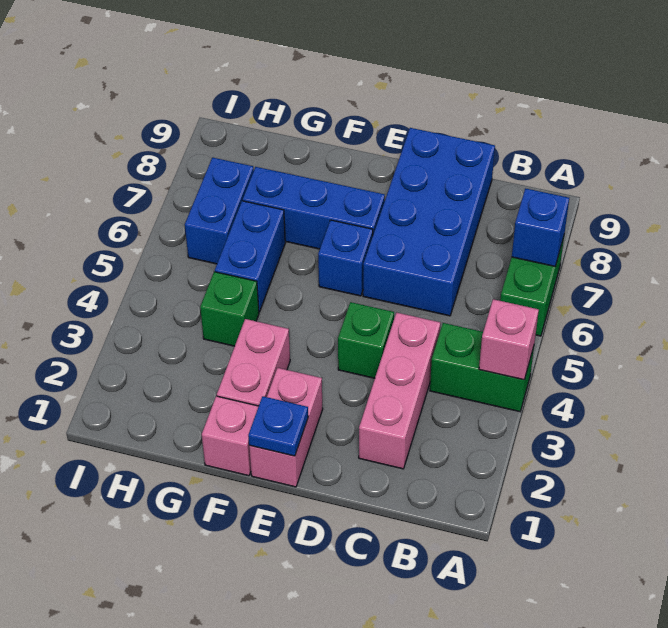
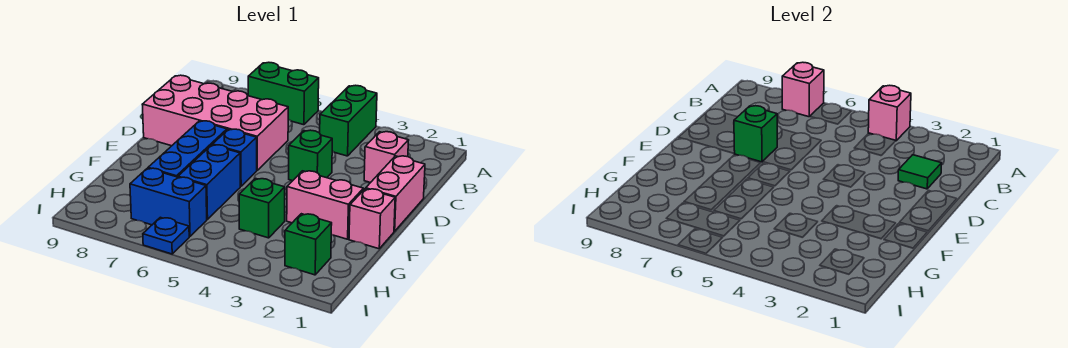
blue 1x1 brick [512,188,569,266] -> pink 1x1 brick [782,62,824,117]
pink 1x3 brick [359,313,440,469] -> pink 1x1 brick [364,132,409,182]
none -> green 1x1 tile [898,155,942,189]
blue 2x4 brick [363,128,495,316] -> pink 2x4 brick [142,75,288,170]
none -> green 1x1 brick [734,106,777,162]
pink 1x2 brick [249,368,323,487] -> pink 1x2 brick turned to [366,156,425,231]
blue 1x1 plate [248,396,308,456] -> blue 1x1 plate moved to [143,217,189,254]
blue 1x2 brick [215,201,285,312] -> blue 1x2 brick turned to [178,145,240,219]
none -> green 1x1 brick [285,214,332,275]

